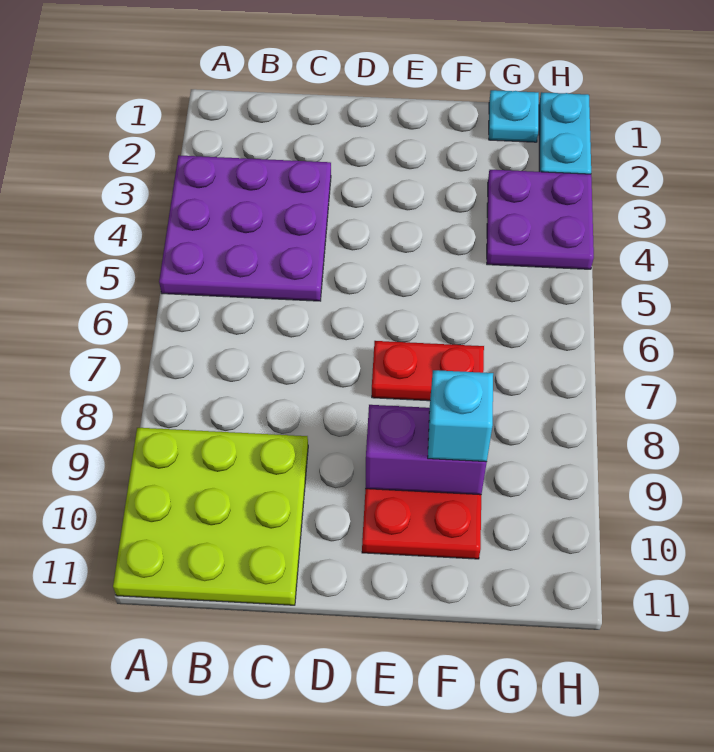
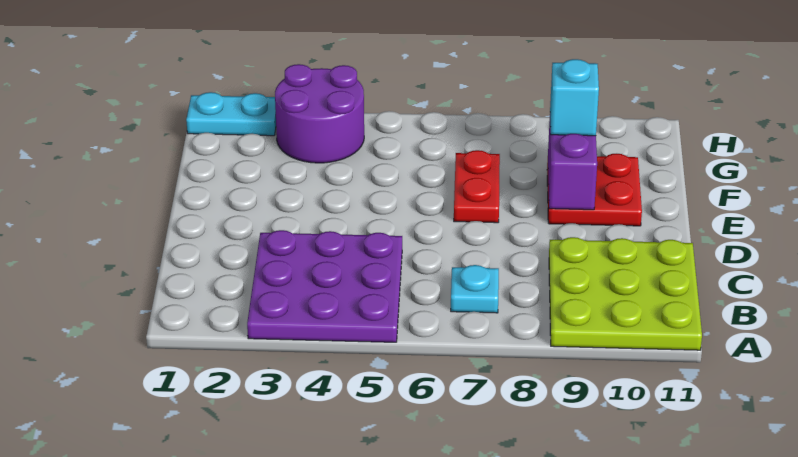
cyan 1x1 plate [489,90,539,142] -> cyan 1x1 plate moved to [451,265,499,313]
purple 2x2 plate [487,170,594,269] -> purple 2x2 round brick [275,64,364,163]

